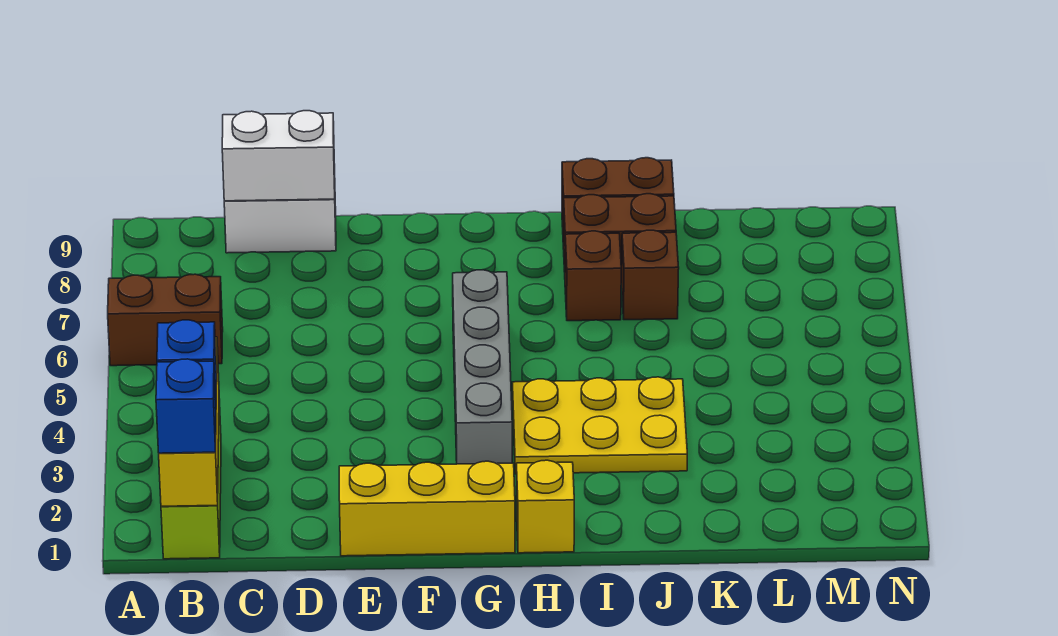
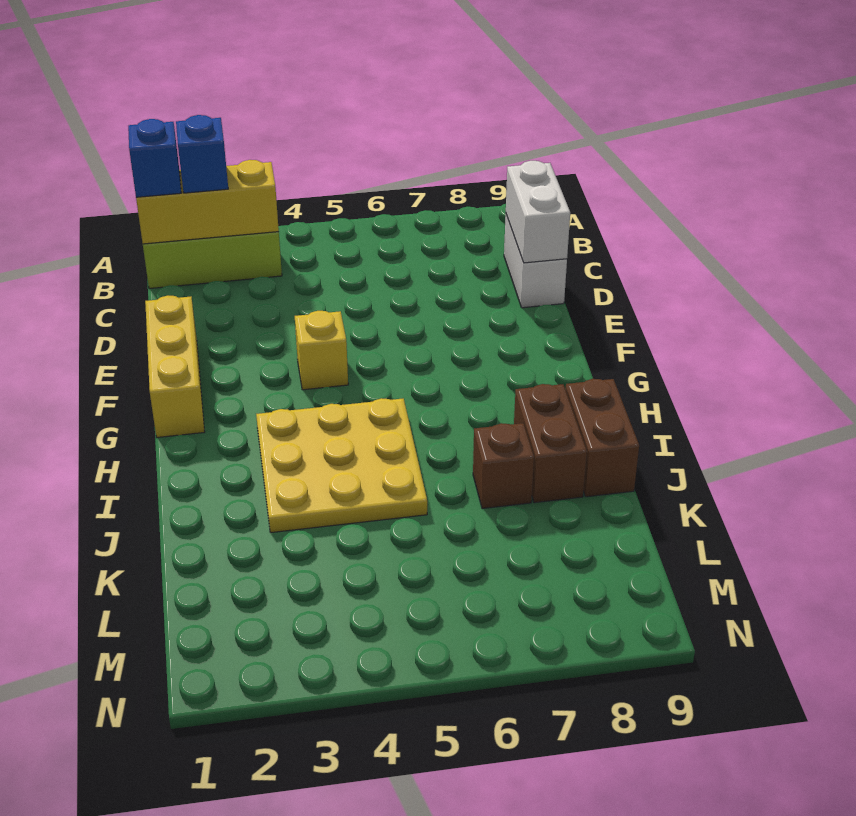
brown 1x2 brick [108,274,223,366] -> none
grey 1x4 brick [453,270,512,464] -> none
yellow 1x1 brick [517,460,574,553] -> yellow 1x1 brick moved to [295,311,348,390]
yellow 2x3 plate [512,377,687,474] -> yellow 3x3 plate [256,398,427,533]
brown 1x1 brick [565,231,621,321] -> none

